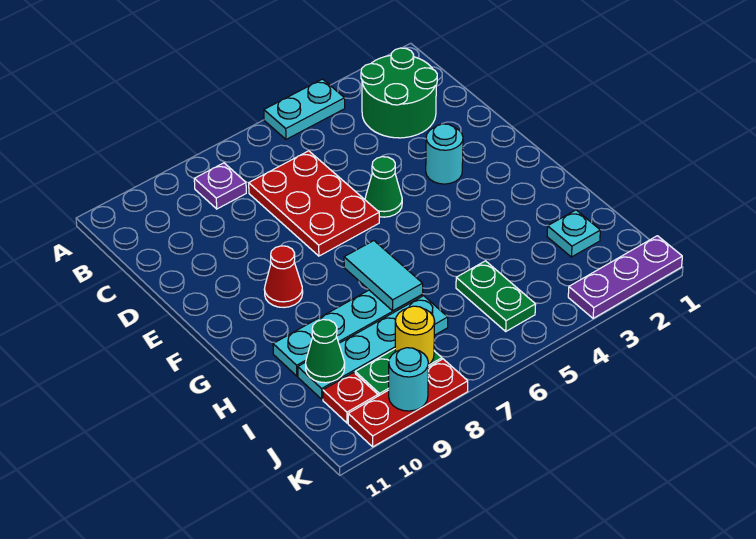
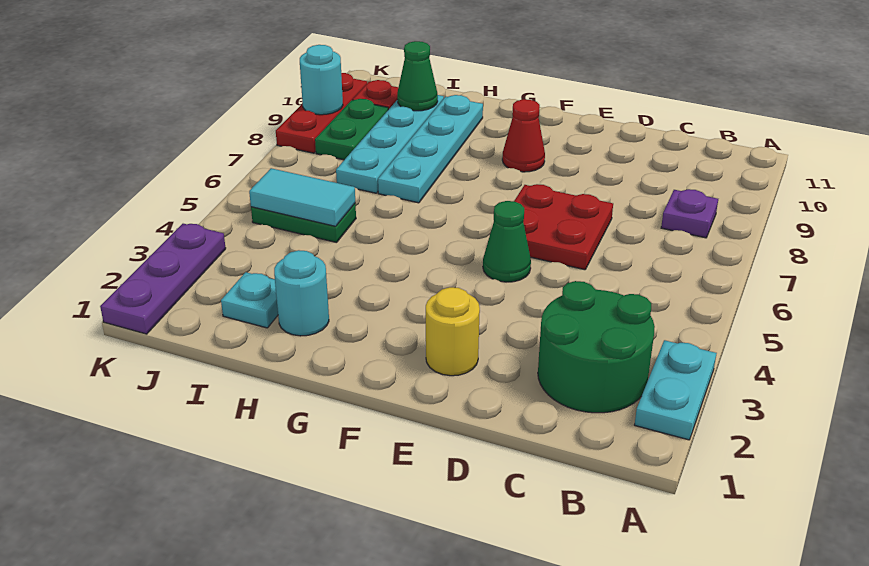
cyan 1x2 plate [264,79,345,139] -> cyan 1x2 plate moved to [635,340,717,440]
red 2x3 plate [249,151,379,256] -> red 2x2 plate [514,184,613,270]
cyan 1x1 round brick [426,124,463,184] -> cyan 1x1 round brick moved to [274,250,329,336]
cyan 1x2 tile [344,241,423,311] -> cyan 1x2 tile moved to [249,168,355,226]
yellow 1x1 round brick [395,306,435,365] -> yellow 1x1 round brick moved to [426,287,480,376]

